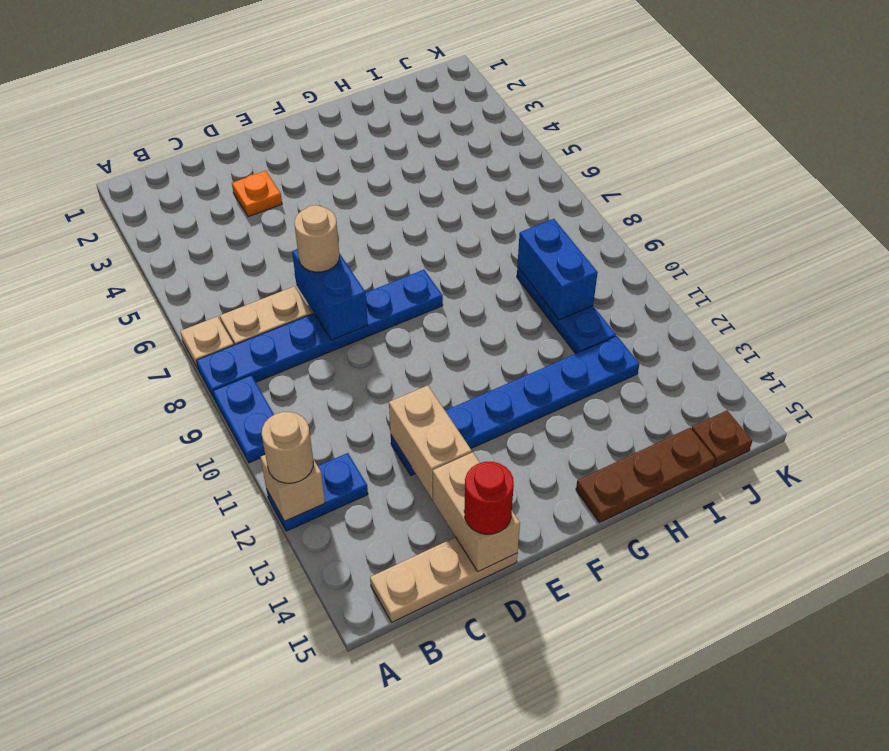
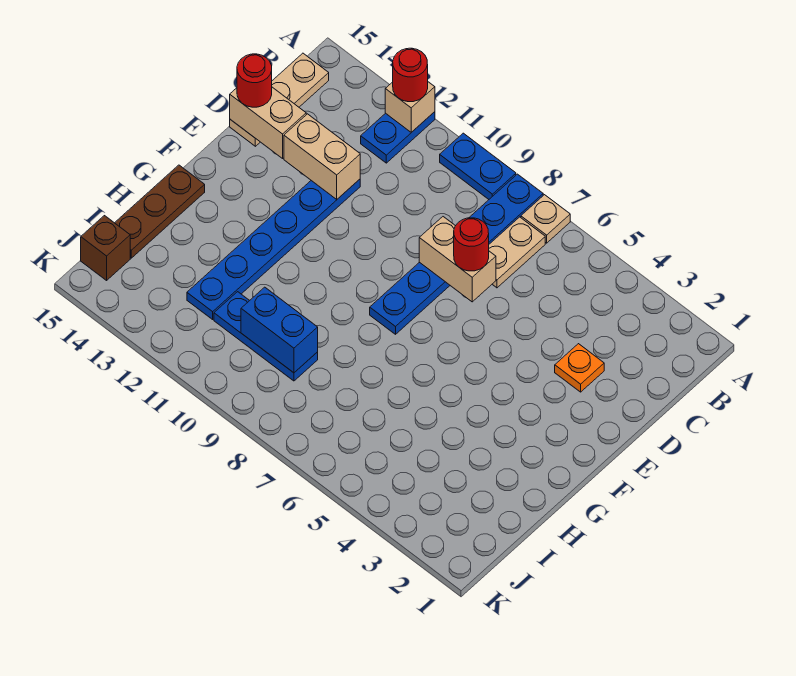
tan 1x1 round brick [262,412,313,483] -> red 1x1 round brick [393,48,428,102]
blue 1x2 brick [292,249,368,340] -> tan 1x2 brick [419,217,496,302]
tan 1x1 round brick [295,205,339,272] -> red 1x1 round brick [454,218,489,271]
brown 1x1 plate [692,411,752,467] -> brown 1x1 brick [81,216,130,280]

